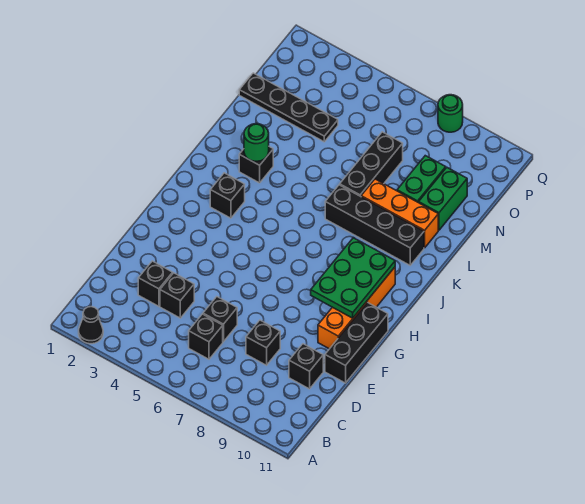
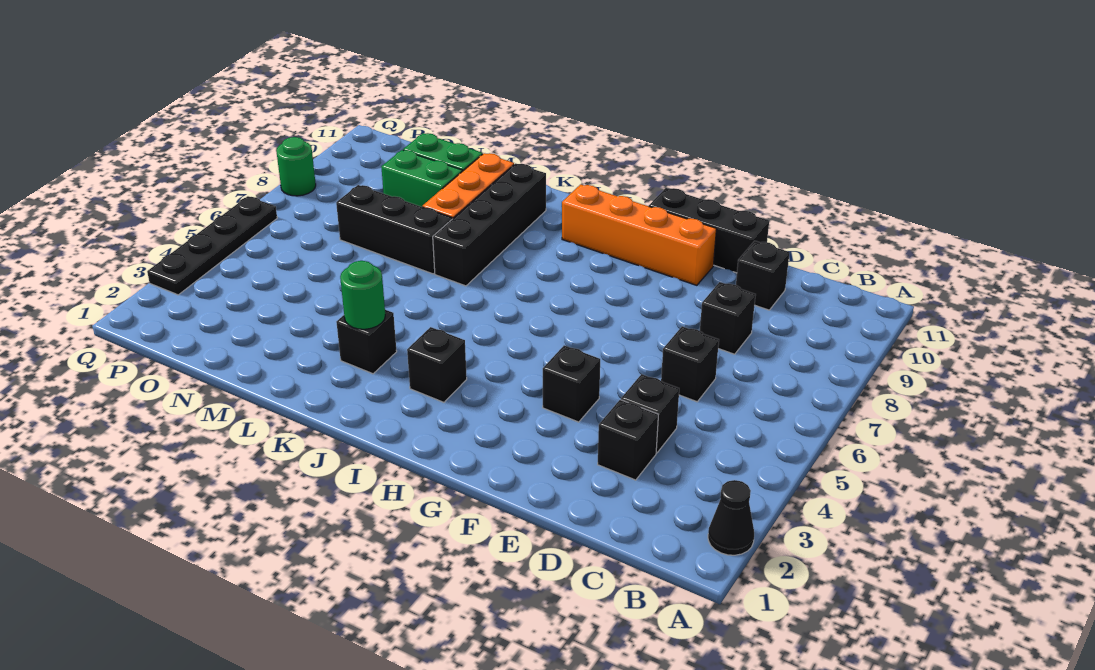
black 1x1 brick [189,314,223,359] -> black 1x1 brick moved to [543,345,600,422]
green 2x3 plate [311,238,395,318] -> none
black 1x4 plate [239,73,338,142] -> black 1x4 plate moved to [147,196,277,295]

